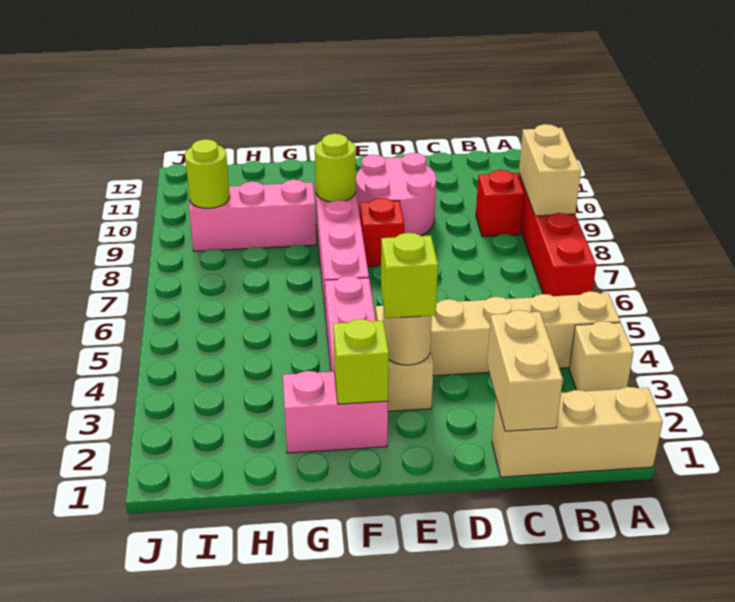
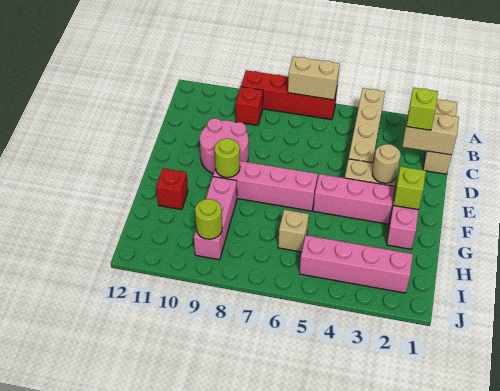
tan 1x1 brick [569,321,633,391] -> tan 1x1 brick moved to [278,210,309,252]
tan 1x2 brick [519,124,581,216] -> tan 1x2 brick moved to [288,56,340,100]
lime 1x1 brick [381,233,438,318] -> lime 1x1 brick moved to [406,88,438,130]
red 1x1 brick [360,198,404,267] -> red 1x1 brick moved to [156,168,188,210]
none -> pink 1x4 brick [300,235,413,293]

